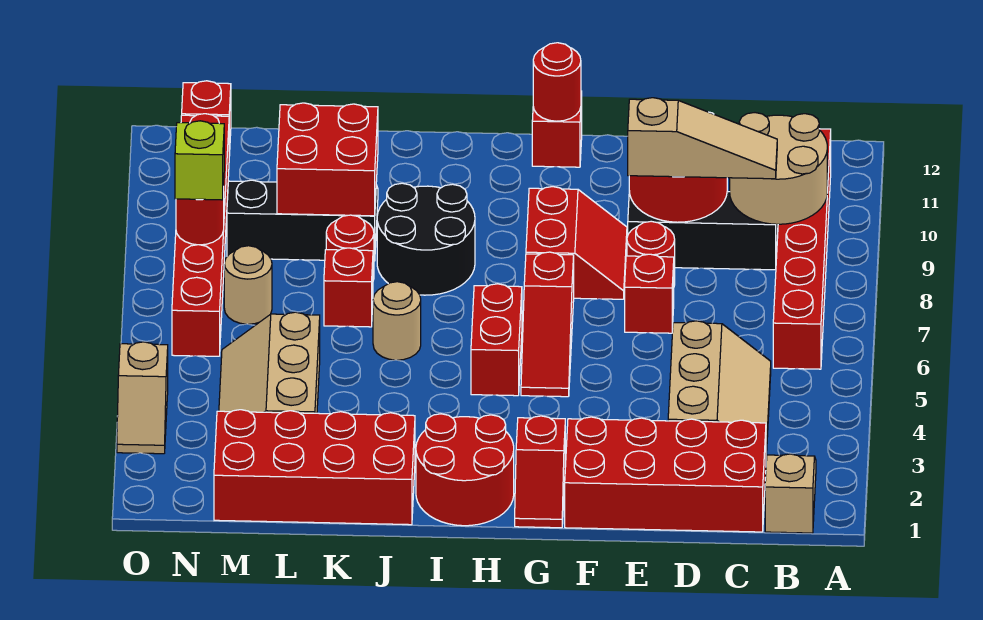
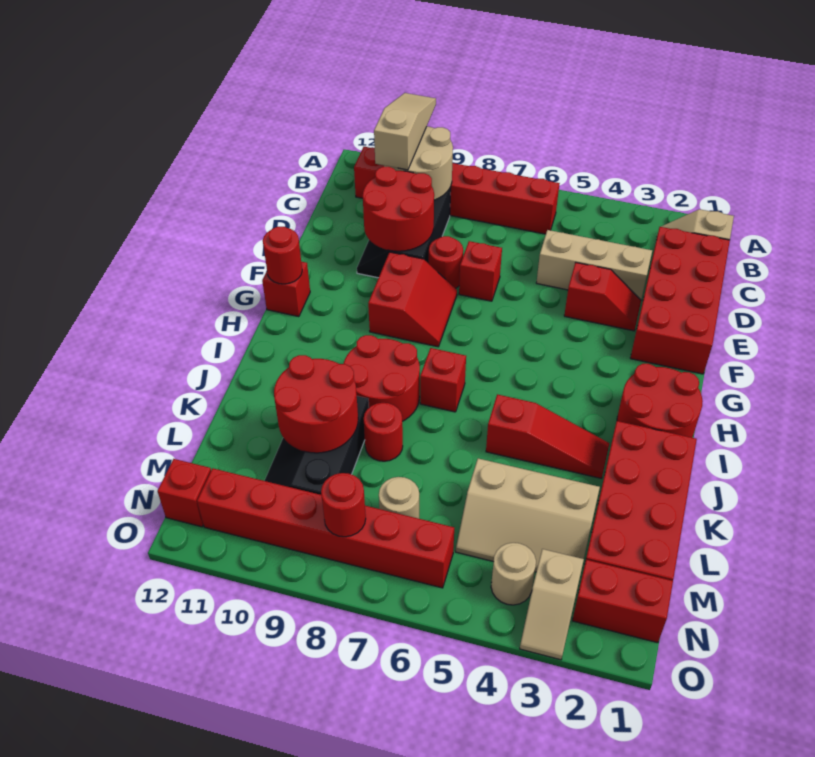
tan 1x3 slope [628,98,777,179] -> tan 1x3 slope moved to [374,93,436,170]
red 2x2 slope [526,187,627,299] -> red 2x2 slope turned to [368,252,457,347]
red 1x2 slope [515,416,565,528] -> red 1x2 slope moved to [564,263,641,331]
red 1x3 slope [521,252,574,397] -> red 1x3 slope moved to [486,394,609,478]
red 1x2 brick [471,284,522,396] -> red 1x2 brick moved to [572,560,673,643]
black 2x2 round brick [377,183,475,295] -> red 2x2 round brick [344,335,420,421]
tan 1x1 round brick [373,282,421,360] -> tan 1x1 round brick moved to [491,543,536,605]
red 1x1 brick [324,248,373,327] -> red 1x1 brick moved to [420,348,466,412]
red 2x2 brick [277,103,378,216] -> red 2x2 round brick [274,355,358,453]
lime 1x1 brick [175,121,224,200] -> none
tan 1x2 slope [117,342,168,454] -> tan 1x2 slope turned to [520,549,584,660]

